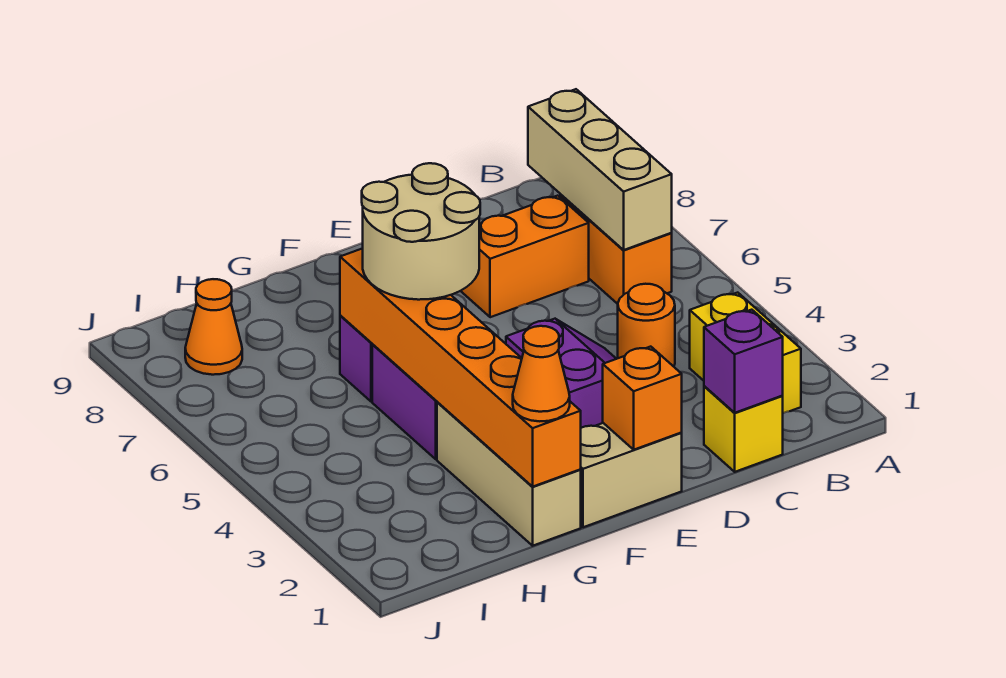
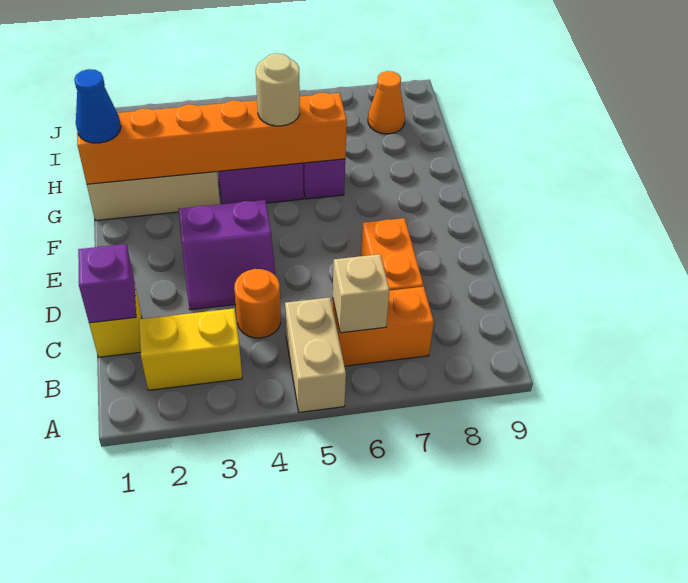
tan 1x3 brick [528,89,672,250] -> tan 1x1 brick [333,254,390,333]
tan 1x2 brick [580,423,682,527] -> tan 1x2 brick moved to [285,297,346,412]
orange 1x1 brick [603,347,682,450] -> none
tan 2x2 round brick [362,163,480,300] -> tan 1x1 round brick [256,53,300,126]
orange 1x1 cone [513,326,570,421] -> blue 1x1 cone [74,69,121,143]

